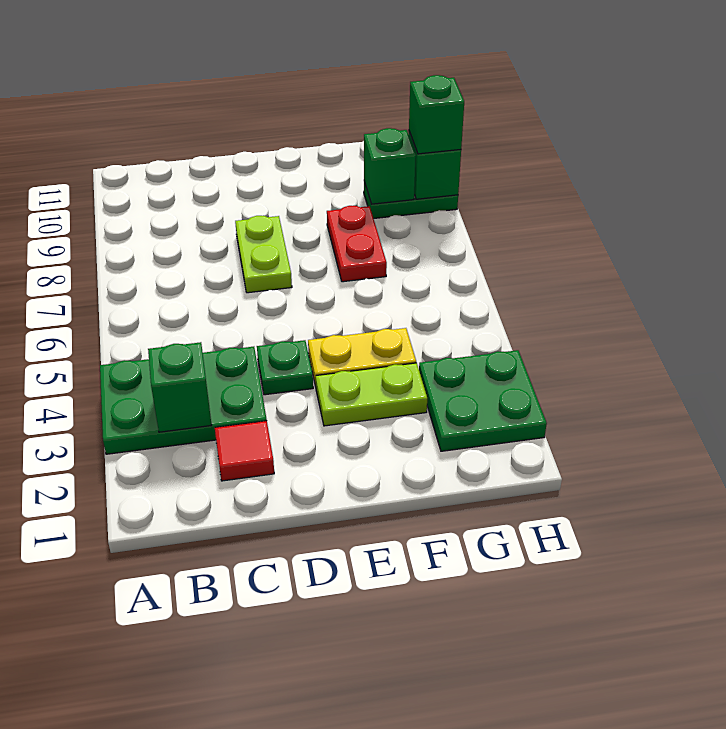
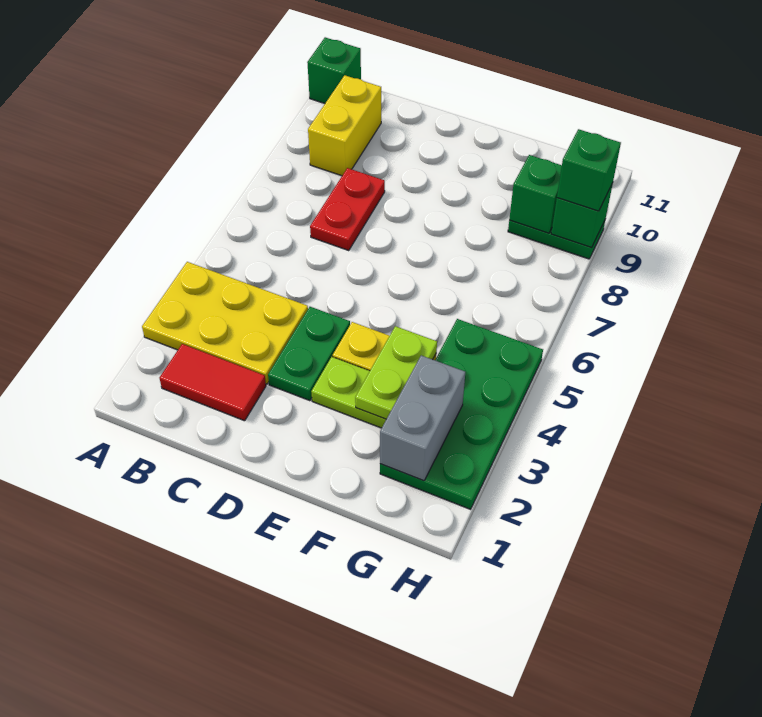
green 2x3 plate [100,347,267,454] -> yellow 2x3 plate [142,262,308,384]
green 1x1 brick [148,342,212,432] -> green 1x1 brick moved to [307,37,361,103]
none -> yellow 1x2 brick [308,75,381,176]
red 1x1 tile [215,421,274,481] -> red 1x2 tile [159,344,266,421]
green 1x1 plate [257,340,313,395] -> green 1x2 plate [268,307,350,401]
lime 1x2 plate [235,216,292,293] -> lime 1x2 plate moved to [355,326,437,419]
red 1x2 plate [327,206,387,282] -> red 1x2 plate moved to [310,168,385,251]
green 2x2 plate [419,350,547,451] -> green 2x4 plate [380,319,543,509]
none -> grey 1x2 brick [380,355,465,481]

